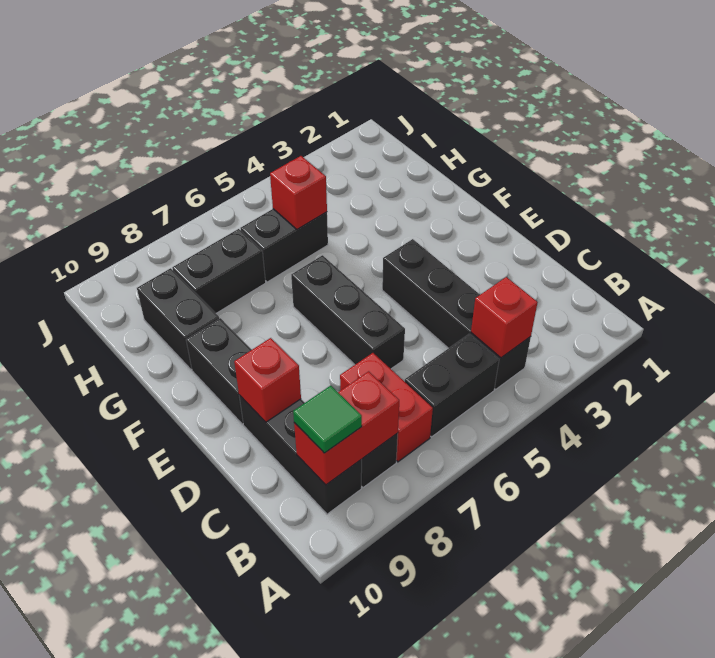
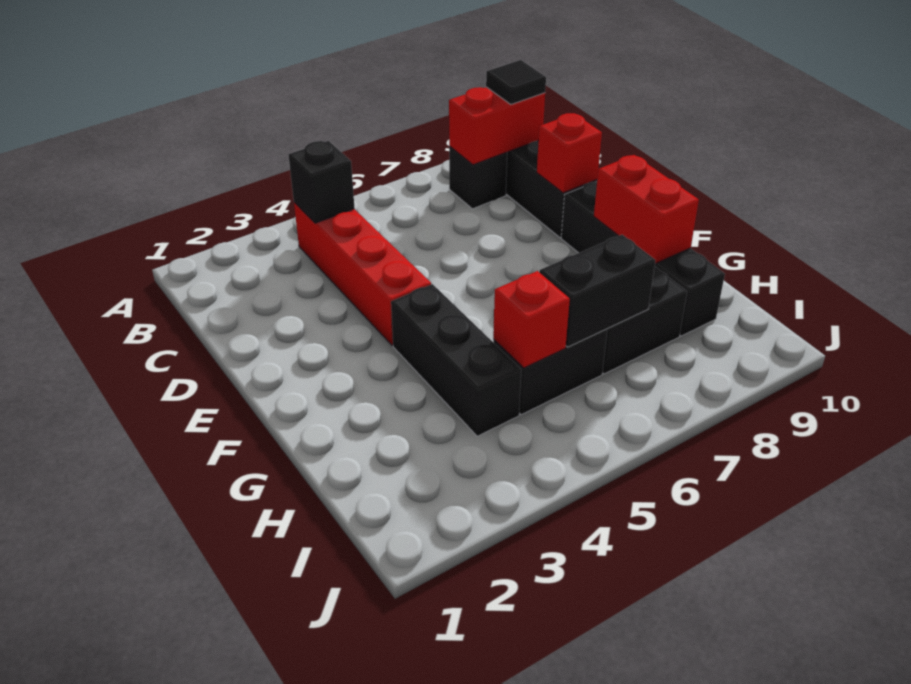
black 1x4 brick [382,239,531,389] -> red 1x4 brick [294,202,431,346]
red 1x1 brick [471,277,538,358] -> black 1x1 brick [289,141,355,223]
black 1x2 brick [405,334,499,437] -> black 1x2 brick moved to [539,235,656,347]
red 1x2 brick [340,353,433,462] -> red 1x2 brick moved to [594,155,699,264]
green 1x1 tile [293,386,362,453] -> black 1x1 tile [486,60,546,104]
black 1x3 brick [291,255,405,369] -> black 1x3 brick moved to [391,284,521,436]

